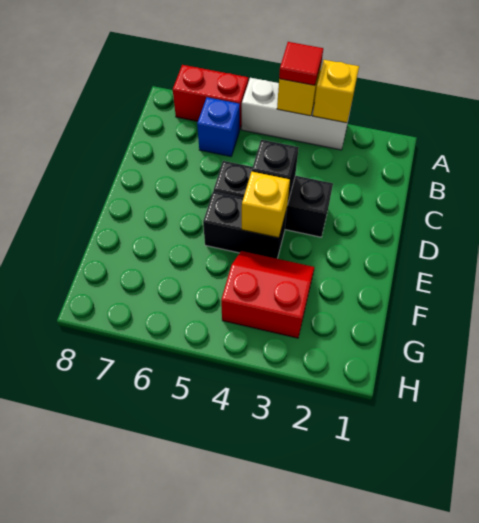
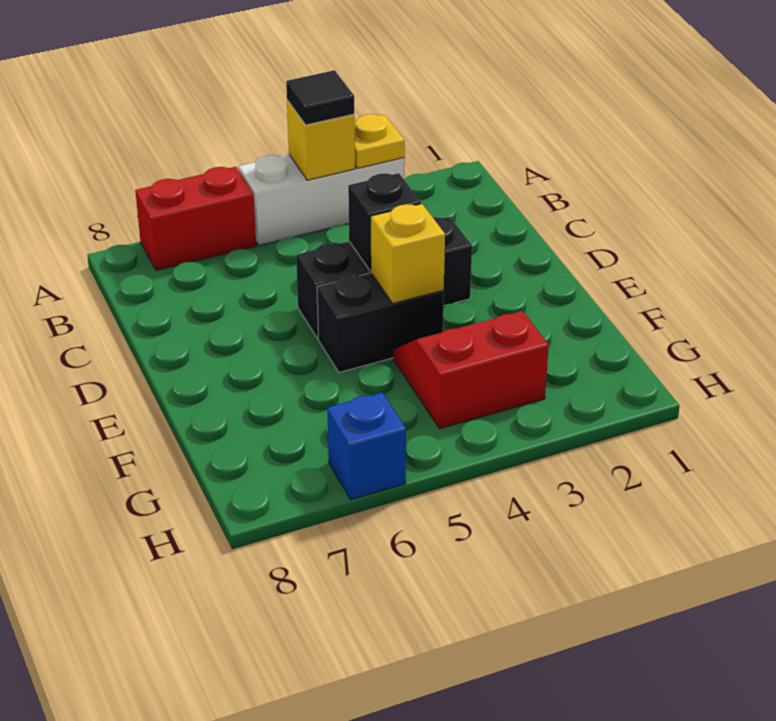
yellow 1x1 brick [313,60,359,123] -> yellow 1x1 plate [355,114,405,168]
red 1x1 tile [279,42,323,85] -> black 1x1 tile [286,70,354,125]
blue 1x1 brick [197,97,240,156] -> blue 1x1 brick moved to [327,392,406,500]

